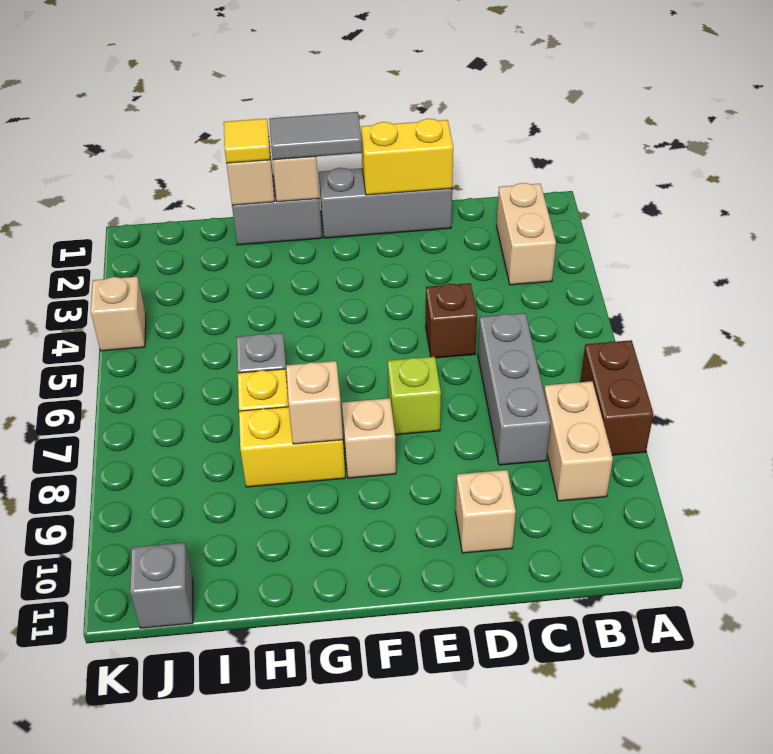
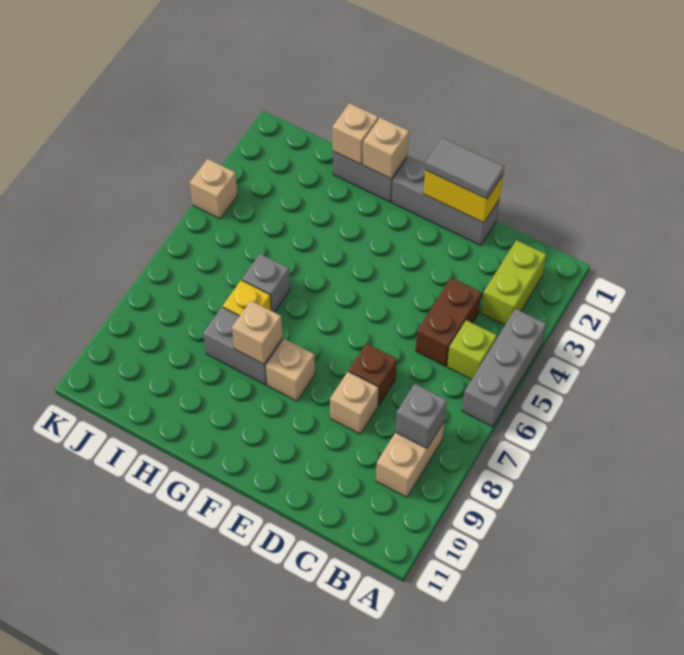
brown 1x2 brick [580,340,653,455] -> brown 1x2 brick moved to [416,278,481,366]
tan 1x2 brick [497,183,556,285] -> lime 1x2 brick [481,240,546,325]
grey 1x3 brick [478,313,551,465] -> grey 1x3 brick moved to [462,309,546,427]
brown 1x1 brick [426,283,477,358] -> brown 1x1 brick moved to [349,343,397,406]
tan 1x1 brick [456,470,516,553] -> tan 1x1 brick moved to [330,372,379,434]
lime 1x1 brick [388,357,441,435] -> lime 1x1 brick moved to [447,320,497,379]
grey 1x2 tile [269,112,362,160] -> grey 1x2 tile moved to [425,138,504,199]
yellow 1x2 brick [239,407,345,487] -> grey 1x2 brick [203,307,283,385]
yellow 1x1 tile [224,119,270,163] -> none
grey 1x1 brick [130,543,193,628] -> grey 1x1 brick moved to [395,384,447,448]

